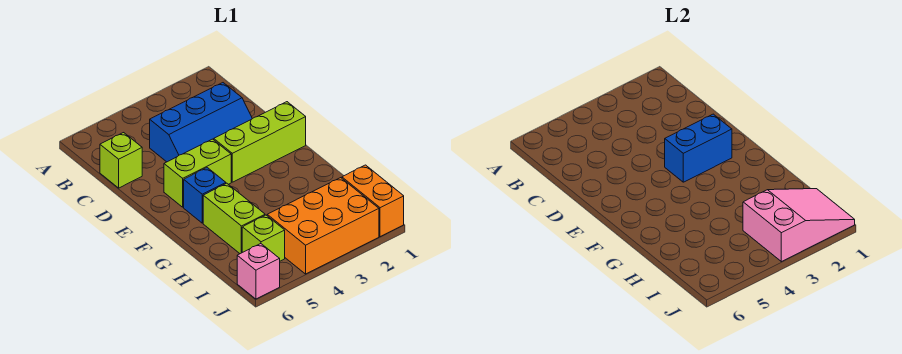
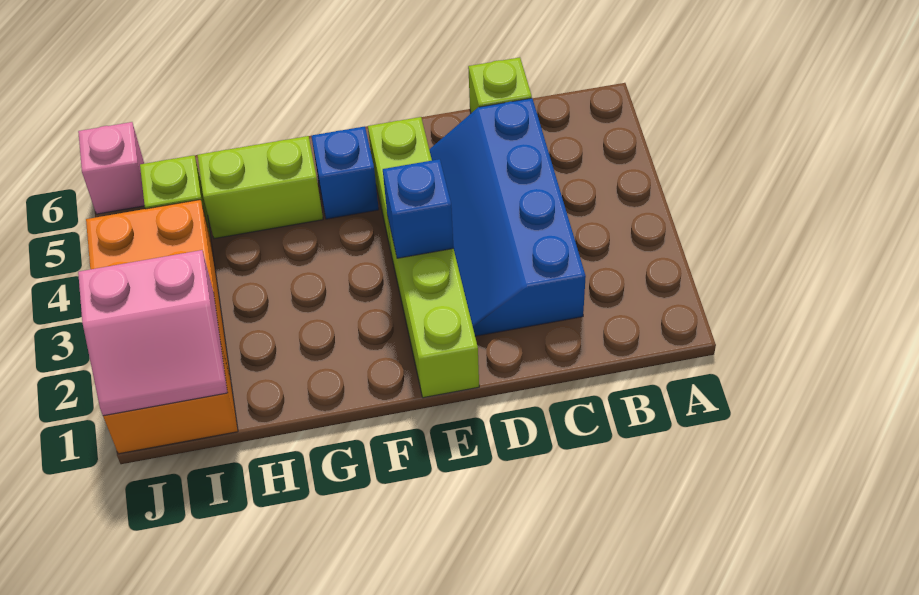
blue 2x3 slope [150,83,252,162] -> blue 2x4 slope [429,98,586,336]
blue 1x2 brick [665,114,732,182] -> blue 1x1 brick [383,159,454,258]
pink 2x3 slope [743,189,855,262] -> pink 2x2 slope [78,250,228,416]

